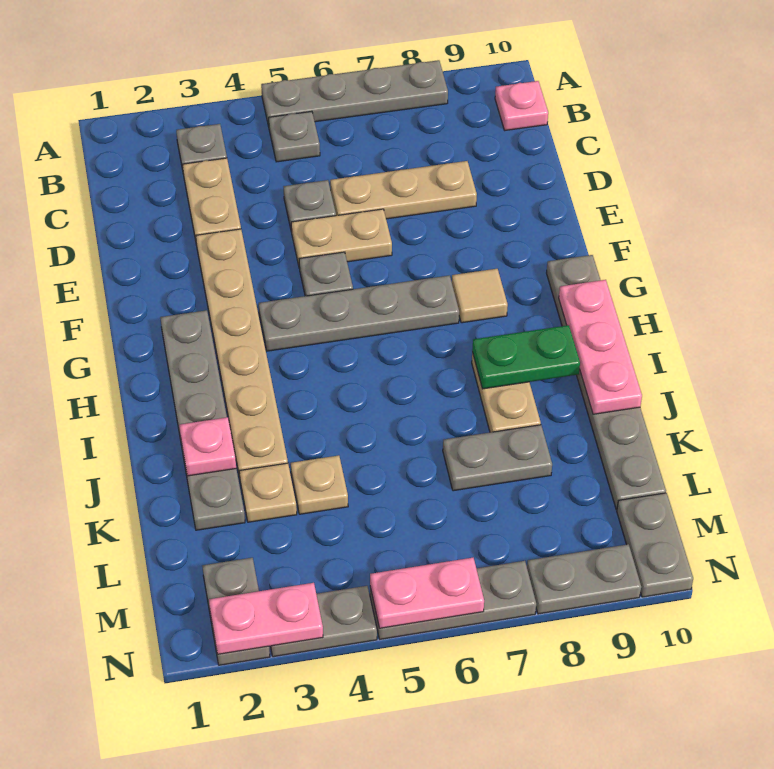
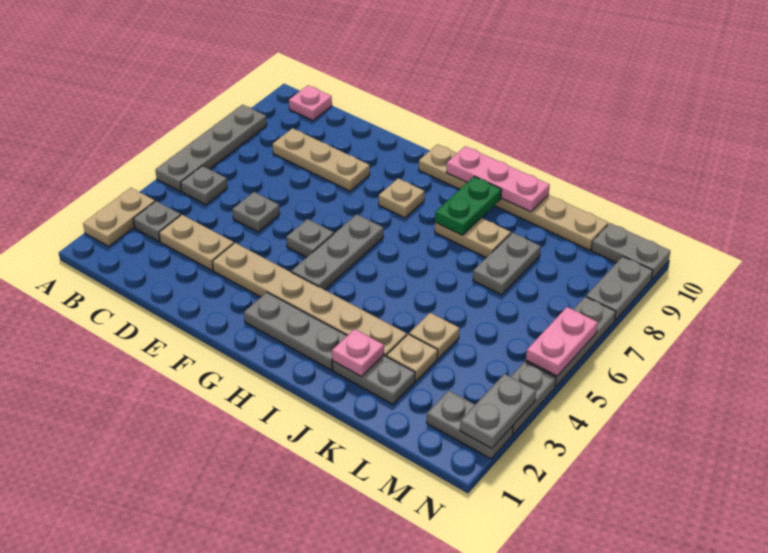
tan 1x3 plate [330,161,477,219] -> tan 1x3 plate turned to [272,128,370,191]
tan 1x2 plate [291,209,392,265] -> tan 1x2 plate moved to [83,188,155,246]
grey 1x4 plate [259,275,459,351] -> grey 1x3 plate [291,214,383,290]
tan 1x1 tile [452,269,508,323] -> tan 1x1 plate [379,178,424,218]
grey 1x6 plate [547,255,666,510] -> tan 1x6 plate [419,144,608,250]
pink 1x2 plate [209,583,323,654] -> grey 1x2 plate [460,374,536,449]

